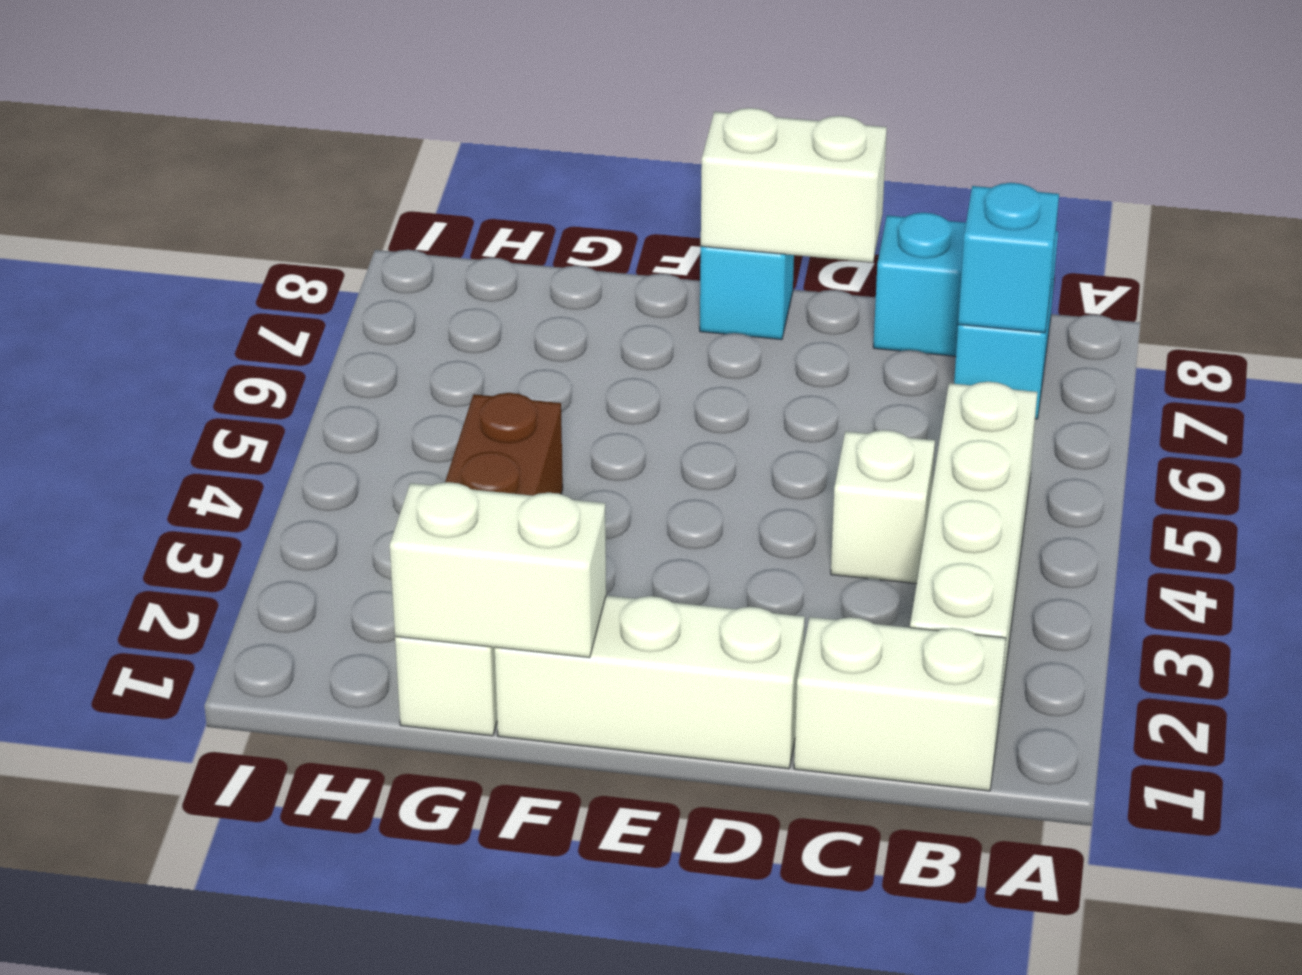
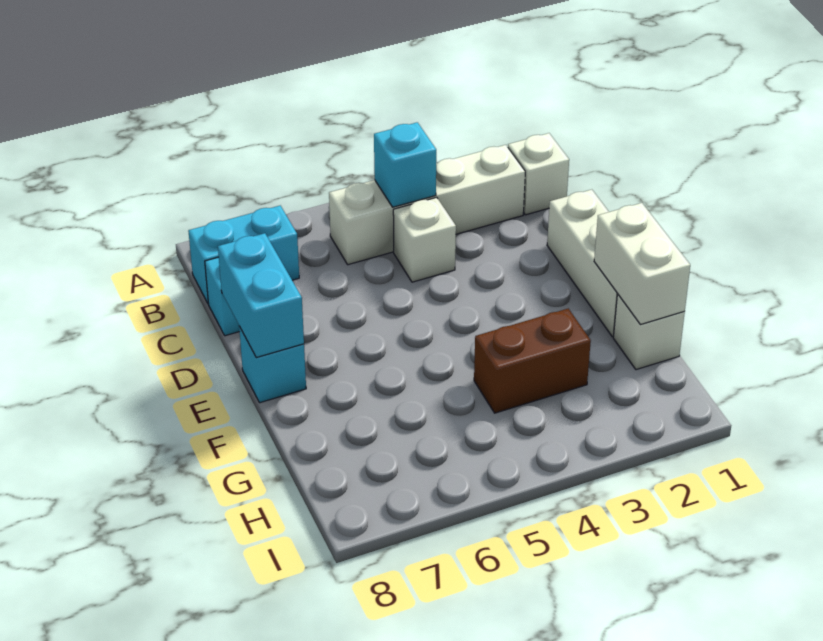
white 1x2 brick [794,617,1006,791] -> white 1x1 brick [508,133,569,215]
cyan 1x1 brick [958,183,1059,333] -> cyan 1x1 brick moved to [374,122,436,207]
white 1x2 brick [701,108,887,262] -> cyan 1x2 brick [218,233,304,358]

